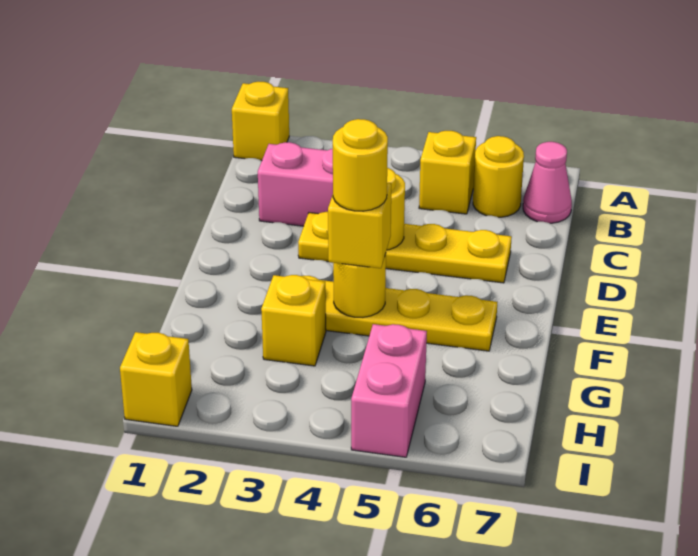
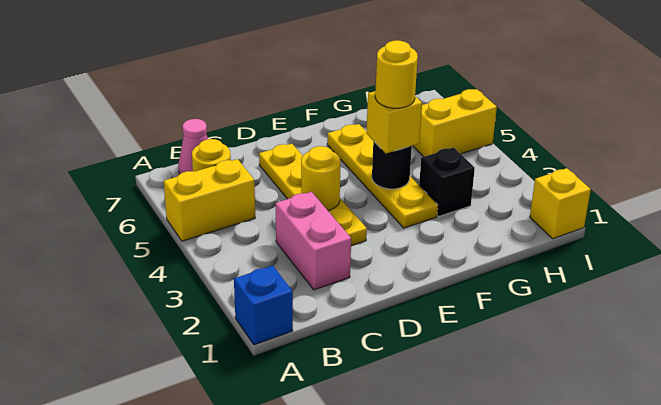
yellow 1x1 brick [232,82,289,161] -> blue 1x1 brick [234,266,293,345]
yellow 1x1 brick [419,131,476,214] -> yellow 1x2 brick [164,159,255,241]
yellow 1x1 round brick [333,254,386,317] -> black 1x1 round brick [372,141,412,189]
yellow 1x1 brick [261,275,326,366] -> black 1x1 brick [419,148,475,216]
pink 1x2 brick [351,324,427,457] -> yellow 1x2 brick [413,89,497,157]

